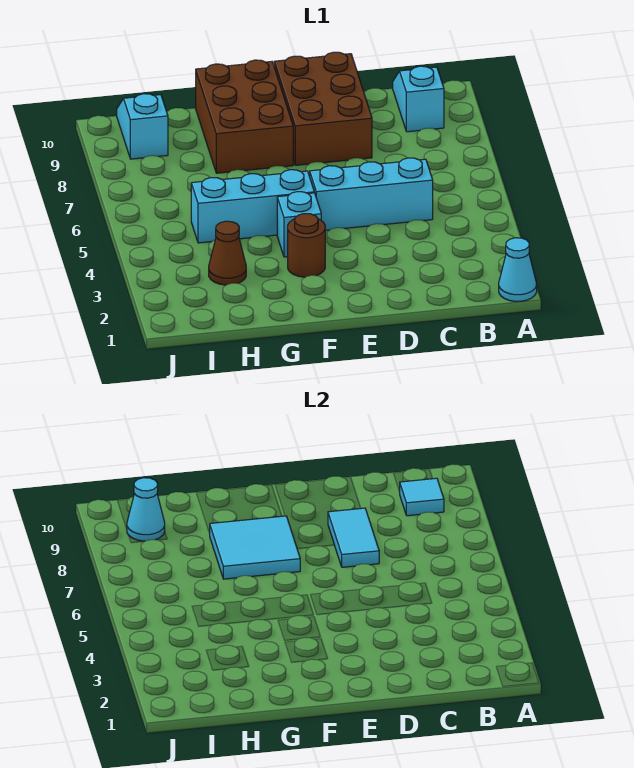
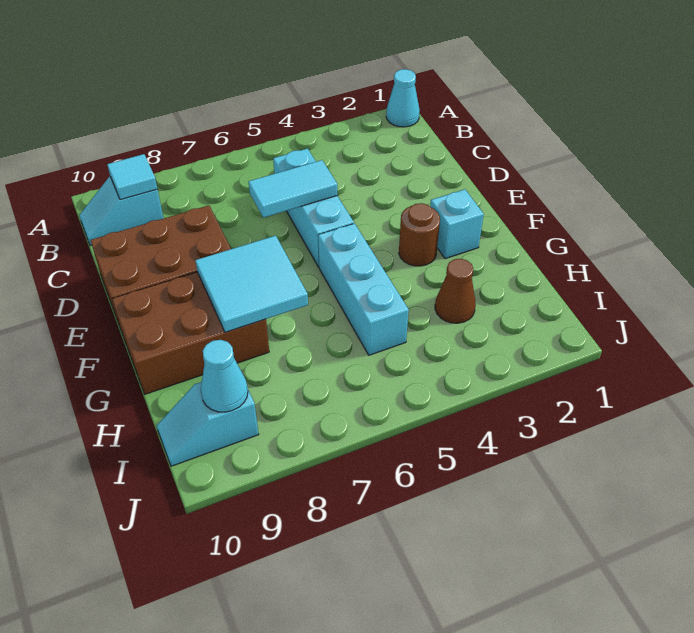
cyan 1x2 tile [328,508,379,567] -> cyan 1x2 tile moved to [249,160,337,218]
cyan 1x1 brick [277,192,321,257] -> cyan 1x1 brick moved to [430,189,484,259]

